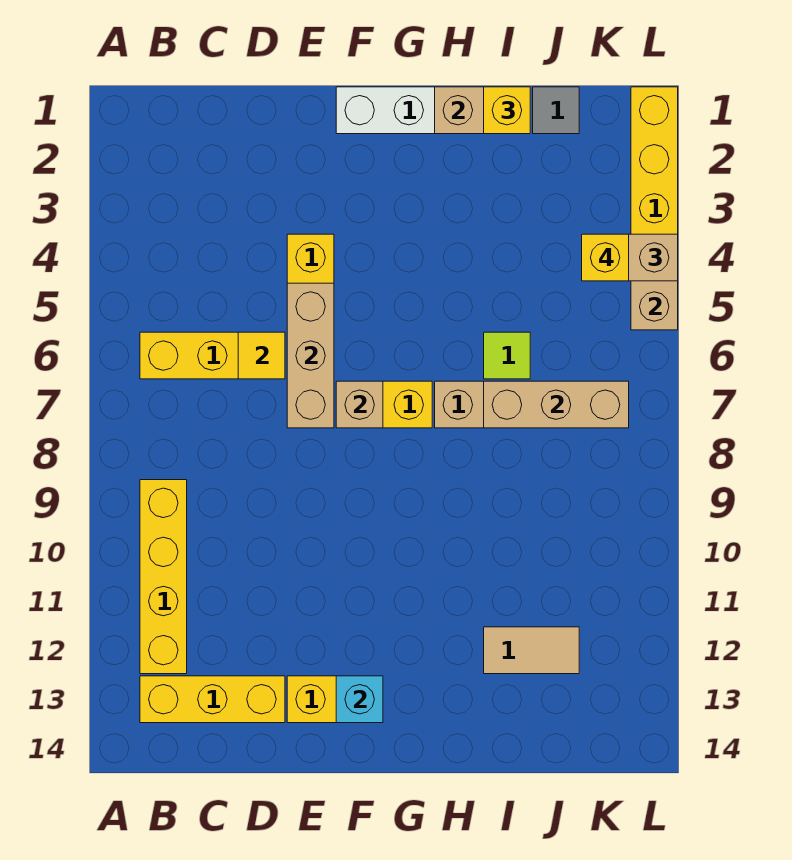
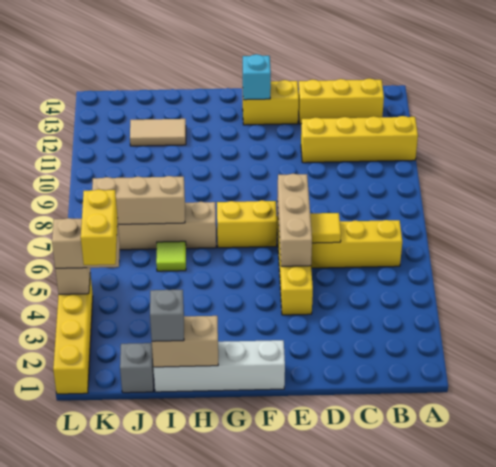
yellow 1x4 brick [140,480,187,674] -> yellow 1x4 brick turned to [301,116,418,163]
tan 1x1 brick [336,381,383,428] -> none
yellow 1x1 brick [484,87,530,134] -> grey 1x1 brick [150,290,184,341]
grey 1x1 tile [533,87,579,134] -> grey 1x1 brick [120,343,154,393]
yellow 1x1 brick [582,234,629,281] -> yellow 1x2 brick [81,189,117,265]

